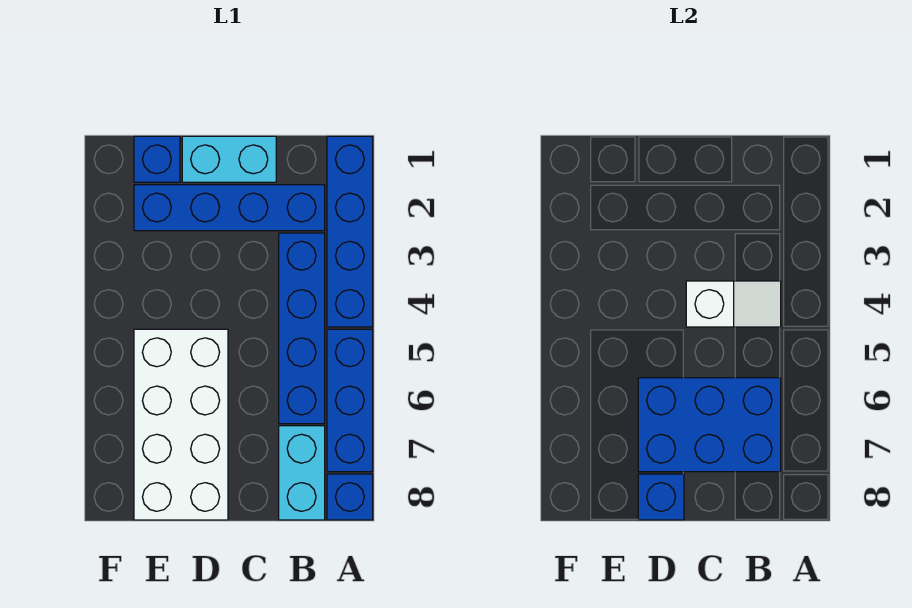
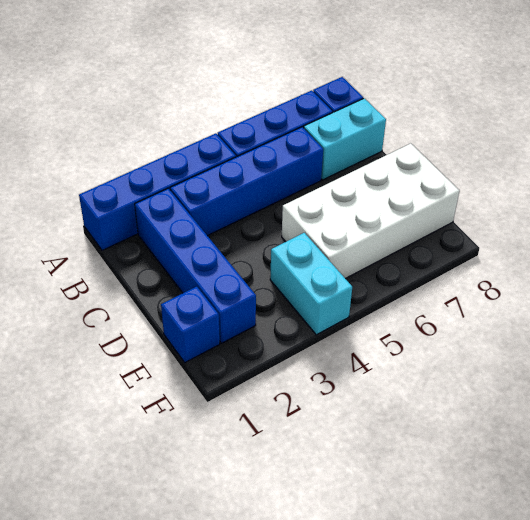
white 1x2 slope [686,281,781,327] -> none
blue 2x3 brick [638,378,781,472] -> none
cyan 1x2 brick [182,136,276,182] -> cyan 1x2 brick moved to [270,233,352,335]
blue 1x1 brick [638,474,684,520] -> none

